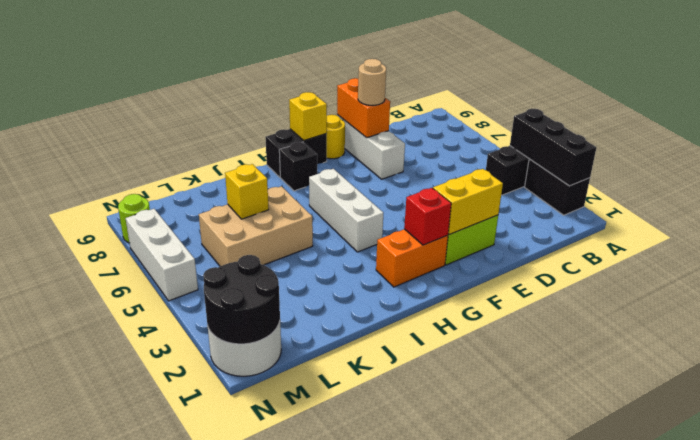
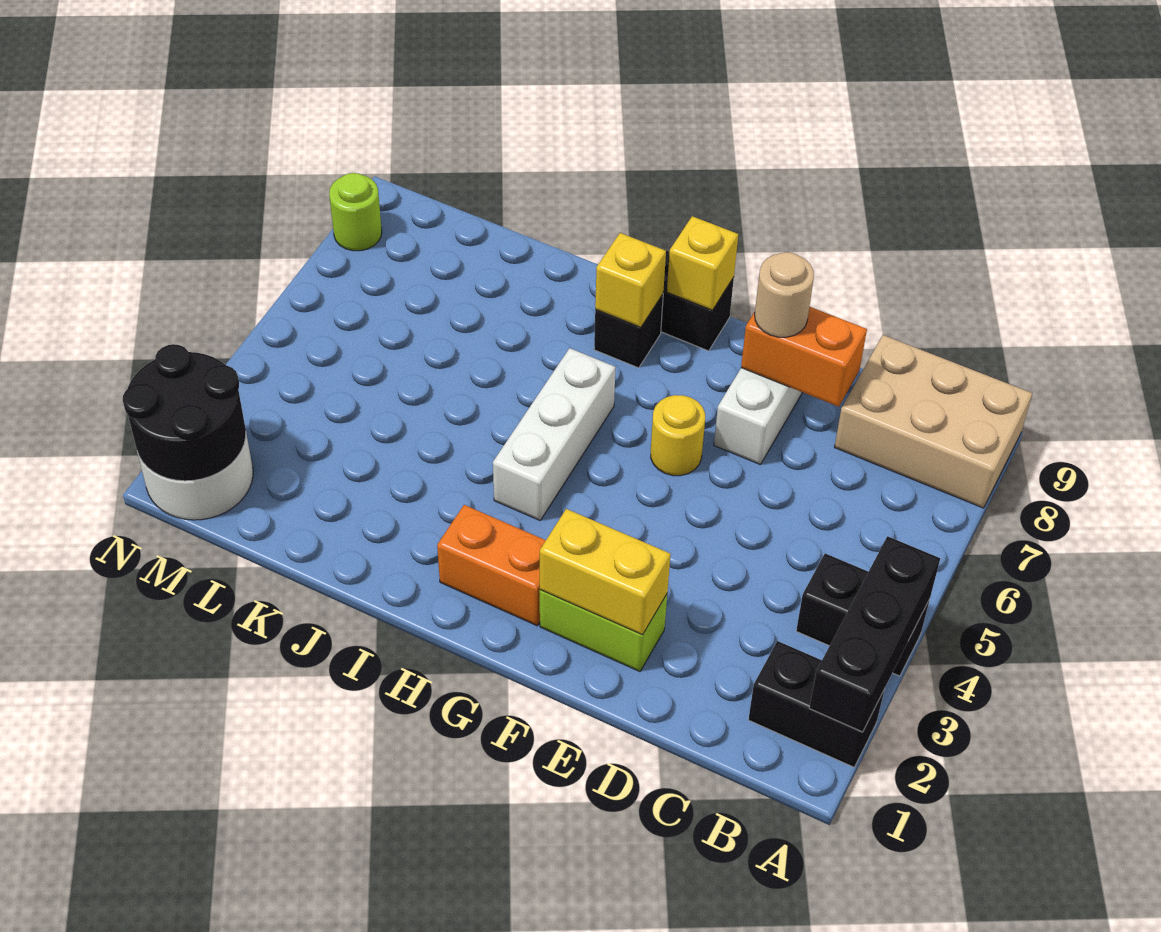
black 1x2 brick [525,159,590,215] -> black 1x2 brick turned to [748,641,885,767]
orange 1x2 brick [337,78,390,138] -> orange 1x2 brick turned to [741,307,867,407]
yellow 1x1 round brick [326,115,345,159] -> yellow 1x1 round brick moved to [651,395,705,476]
red 1x1 brick [404,188,451,245] -> none
tan 2x3 brick [199,186,313,266] -> tan 2x3 brick moved to [835,335,1033,508]
yellow 1x1 brick [225,164,269,219] -> yellow 1x1 brick moved to [595,233,666,327]
white 1x3 brick [126,209,198,301] -> none

